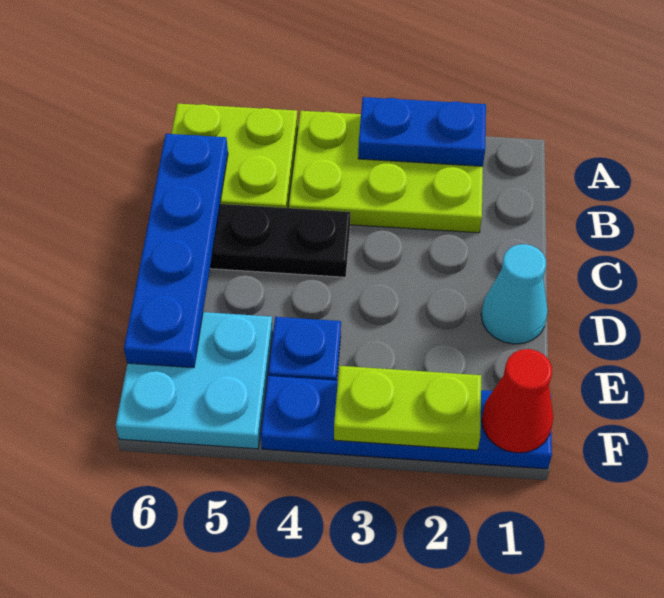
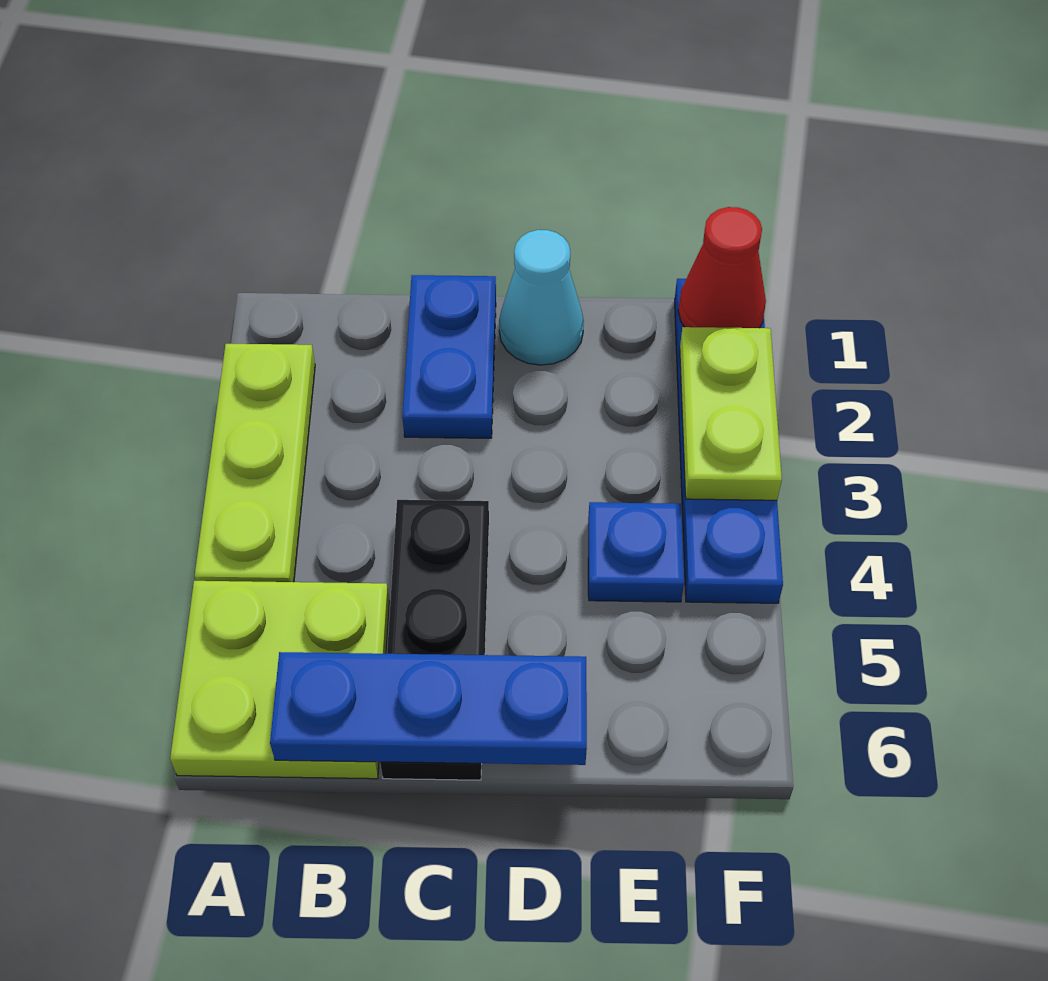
lime 2x3 plate [289,111,483,233] -> lime 1x3 plate [195,344,315,582]
blue 1x2 plate [358,97,486,166] -> blue 1x2 plate moved to [402,275,496,438]
blue 1x4 plate [124,134,228,368] -> blue 1x3 plate [270,652,587,765]
cyan 2x2 plate [116,312,273,449] -> none

